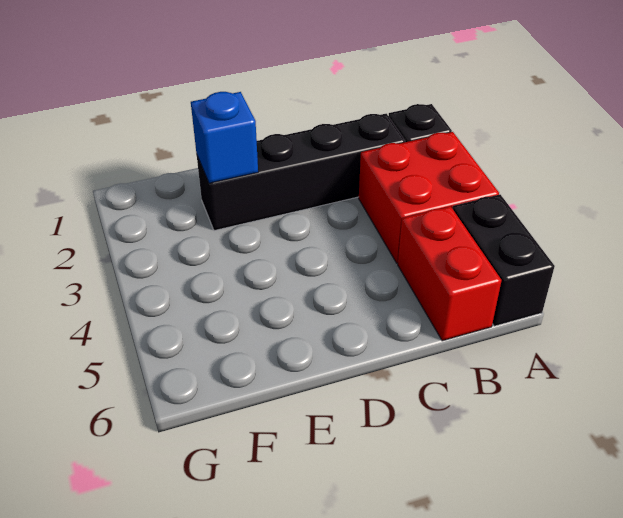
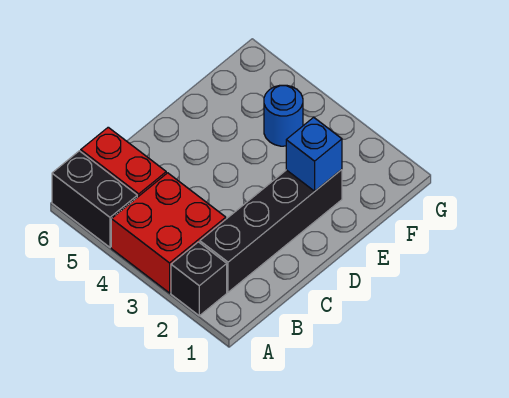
none -> blue 1x1 round brick [264,85,303,146]

